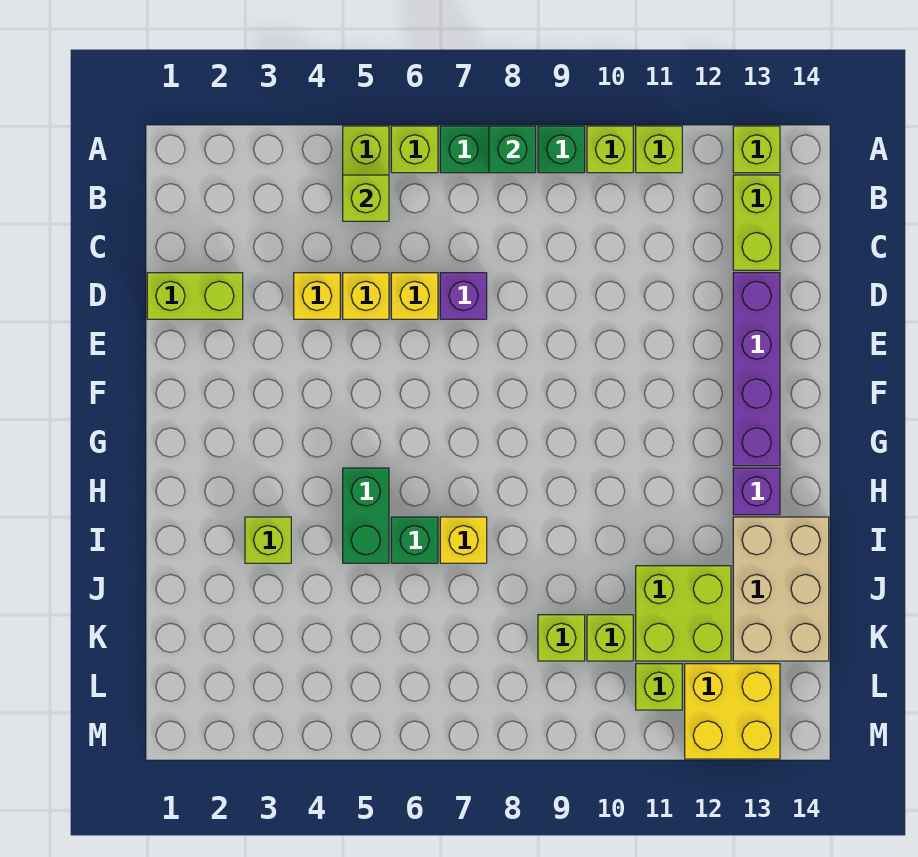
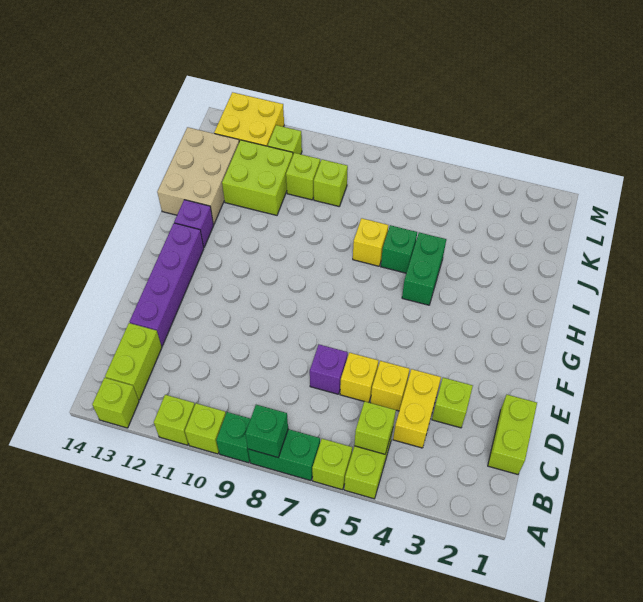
lime 1x2 brick [147,273,243,319] -> lime 1x2 brick turned to [488,395,537,474]
yellow 1x1 brick [294,273,340,319] -> yellow 1x2 brick [393,369,441,448]
lime 1x1 brick [245,517,291,563] -> lime 1x1 brick moved to [432,378,473,428]

